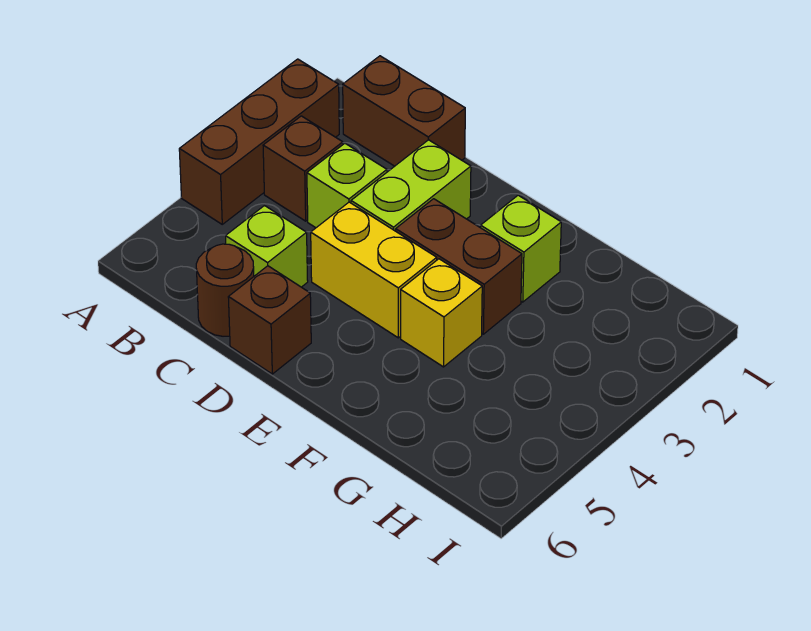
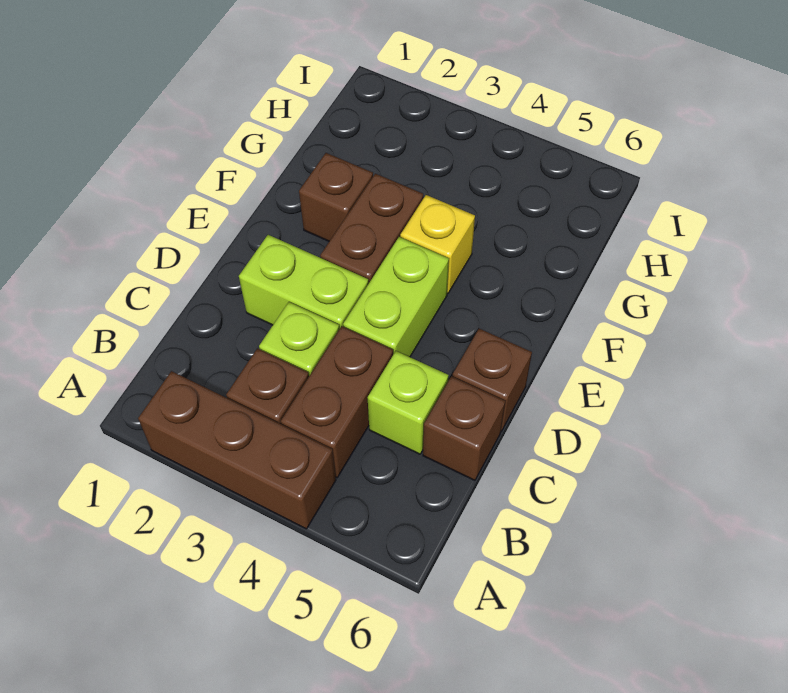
brown 1x2 brick [343,56,465,166] -> brown 1x2 brick moved to [281,326,393,478]
brown 1x1 round brick [196,244,254,336] -> brown 1x1 brick [423,376,505,480]
yellow 1x2 brick [311,202,437,338] -> lime 1x2 brick [343,237,449,357]
lime 1x1 brick [481,195,561,302] -> brown 1x1 brick [299,153,373,241]

